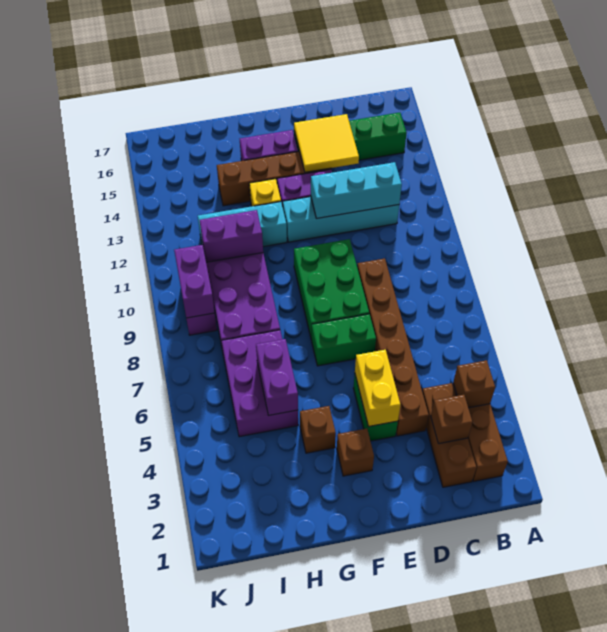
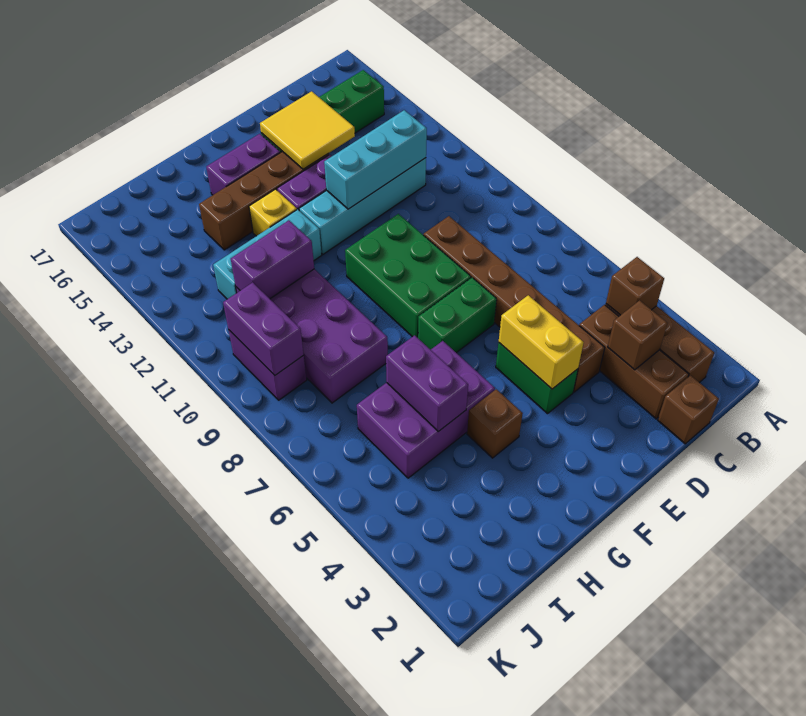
brown 1x1 brick [337,429,374,476] -> brown 1x1 brick moved to [658,375,719,444]
purple 2x3 brick [222,330,298,437] -> purple 2x3 brick turned to [357,341,495,478]

